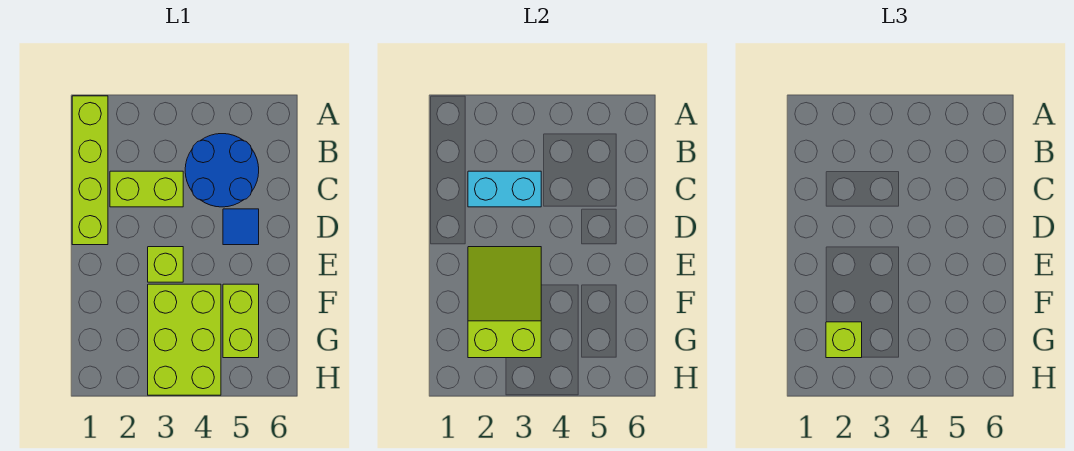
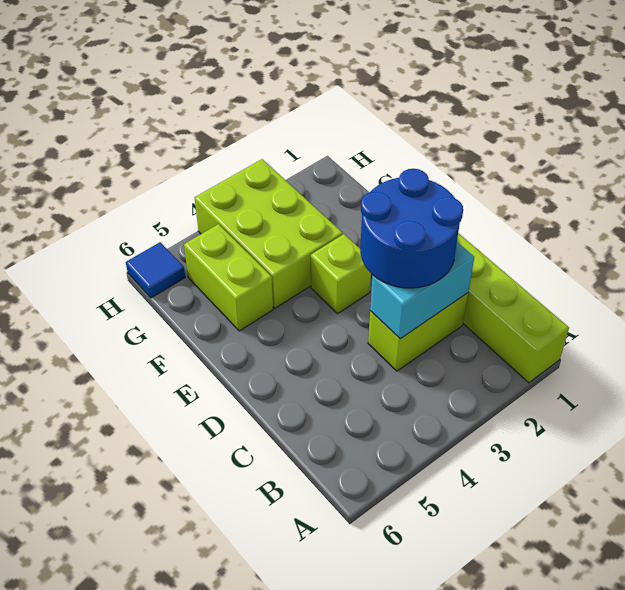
blue 2x2 round brick [185,134,259,207] -> blue 2x2 round brick moved to [360,169,463,288]
blue 1x1 tile [223,209,259,245] -> blue 1x1 tile moved to [126,242,185,298]
lime 2x3 slope [468,247,541,358] -> none
lime 1x1 brick [826,322,862,358] -> none

